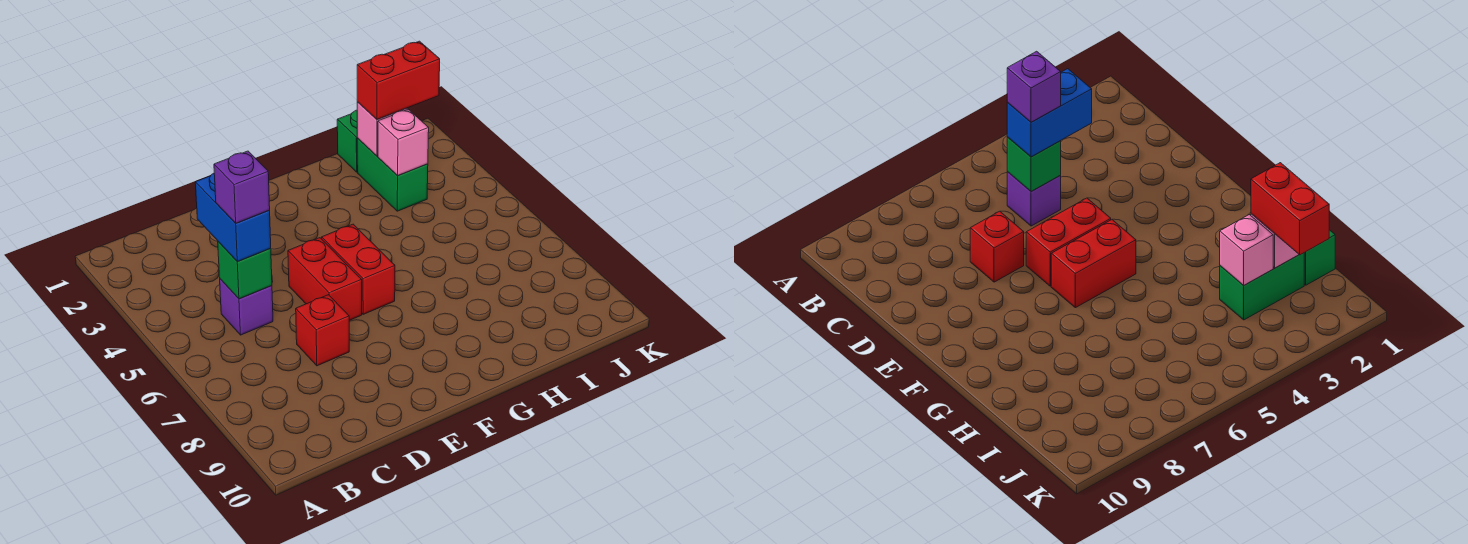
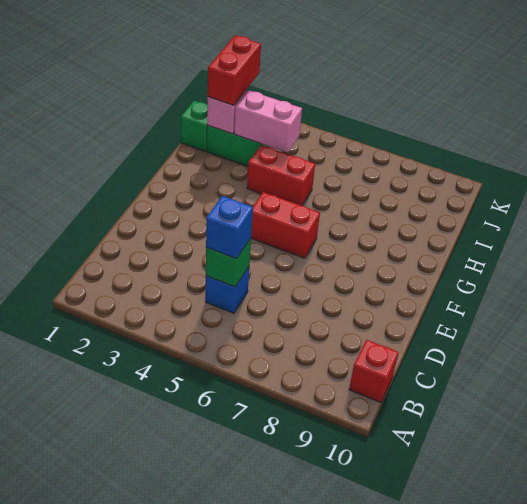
blue 1x2 brick [195,173,271,261] -> blue 1x1 brick [206,196,253,259]
purple 1x1 brick [220,279,273,335] -> blue 1x1 brick [205,267,249,313]
purple 1x1 brick [214,151,270,223] -> none
red 1x1 brick [296,295,349,366] -> red 1x1 brick moved to [349,340,399,403]
red 1x2 brick [288,238,362,320] -> red 1x2 brick moved to [247,145,315,206]
pink 1x1 brick [378,109,429,176] -> pink 1x2 brick [234,90,302,153]

